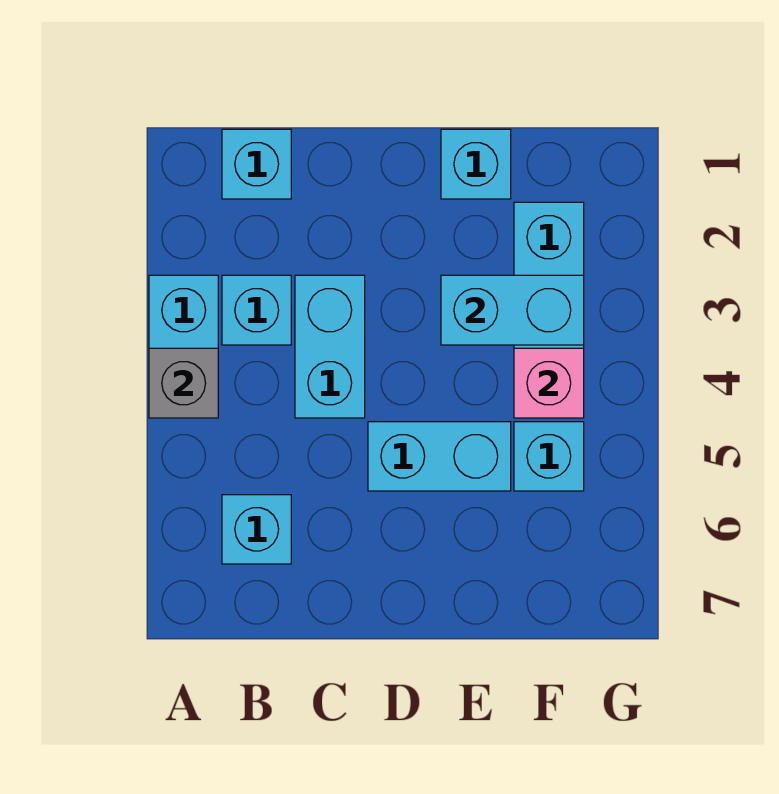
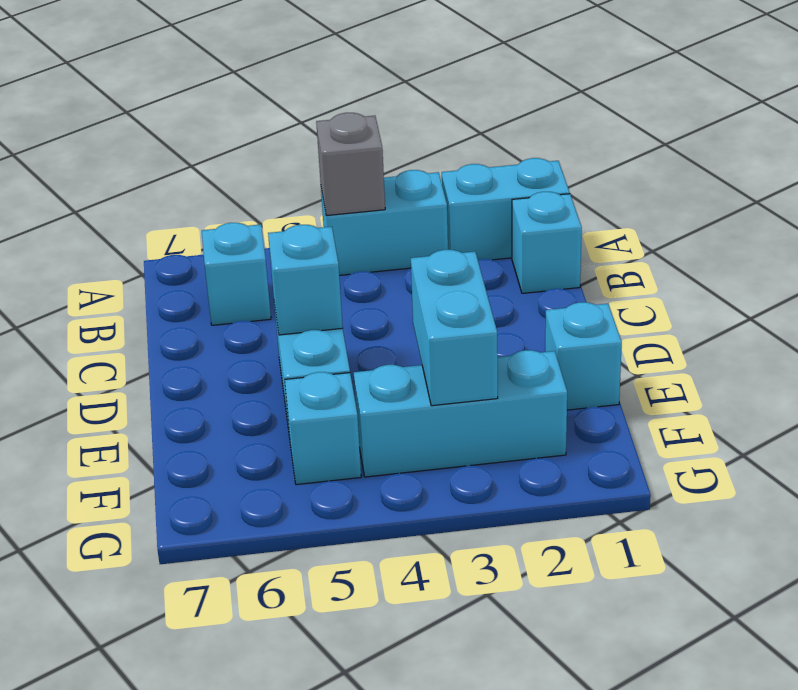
cyan 1x1 brick [222,275,291,345] -> cyan 1x1 brick moved to [268,225,343,335]
cyan 1x2 brick [295,275,365,418] -> cyan 1x2 brick moved to [442,158,570,260]
pink 1x1 brick [514,348,584,418] -> none

